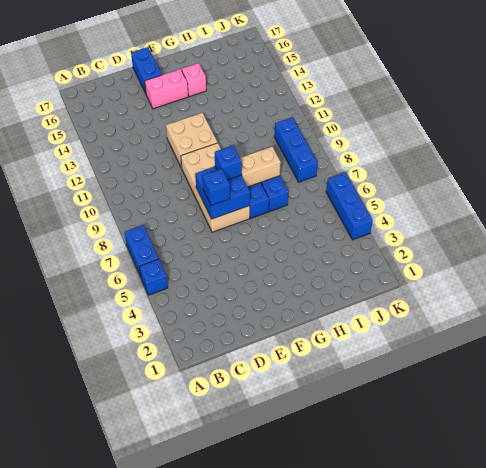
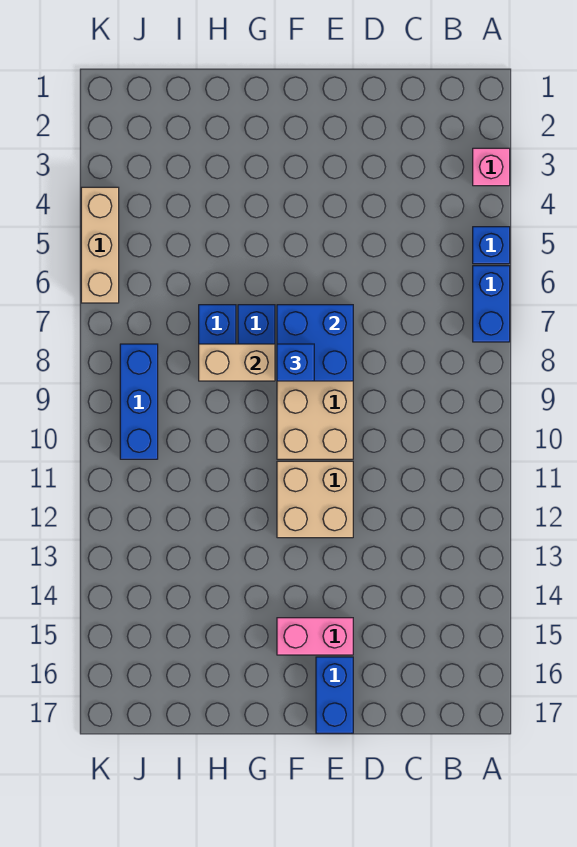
blue 1x1 brick [203,169,230,205] -> none
pink 1x1 brick [182,63,206,97] -> pink 1x1 brick moved to [473,148,510,186]
blue 1x3 brick [326,172,373,240] -> tan 1x3 brick [81,187,119,303]

